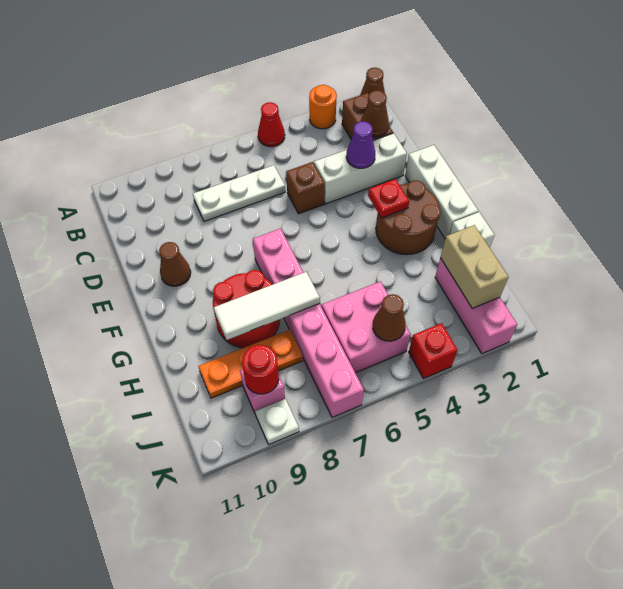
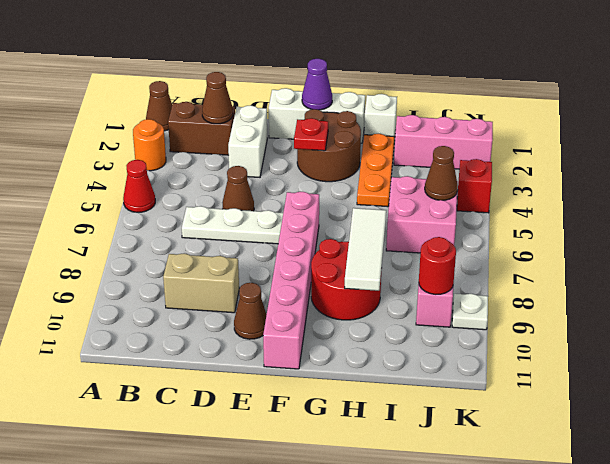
white 1x3 plate [193,165,285,221] -> white 1x3 plate turned to [182,206,283,244]
white 1x3 brick [314,133,407,204] -> white 1x2 brick [228,105,267,177]
purple 1x1 cone [346,121,375,168] -> purple 1x1 cone moved to [302,59,332,110]
brown 1x1 brick [286,162,325,214] -> brown 1x1 cone [222,166,254,211]
pink 1x6 brick [253,229,364,418] -> pink 1x6 brick turned to [263,191,319,369]
tan 1x2 brick [440,225,509,309] -> tan 1x2 brick moved to [163,253,239,313]
orange 1x3 plate [198,330,303,398] -> orange 1x3 plate moved to [357,134,394,207]

